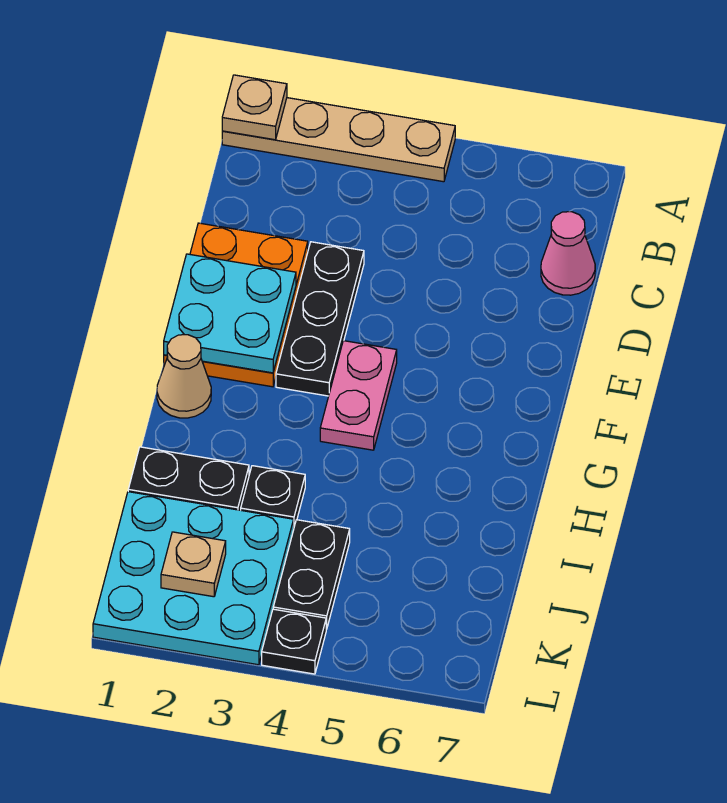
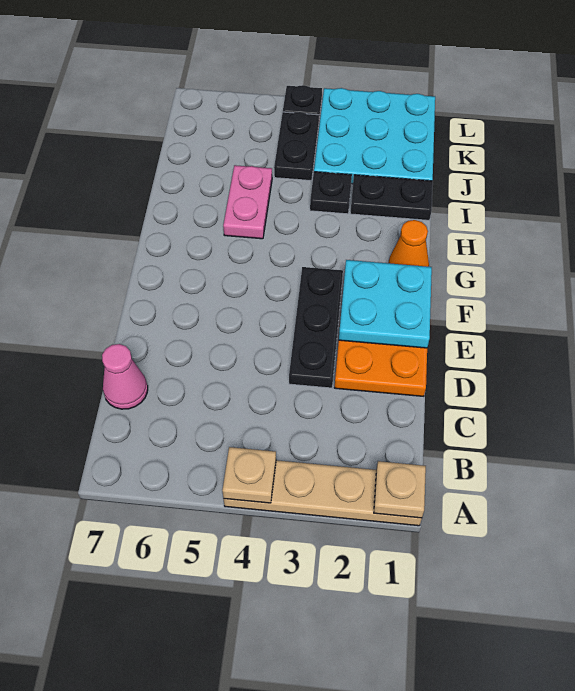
pink 1x2 plate [320,341,397,450] -> pink 1x2 plate moved to [223,165,272,239]
tan 1x1 cone [157,335,211,418] -> orange 1x1 cone [389,220,429,267]
tan 1x1 plate [161,532,226,597] -> tan 1x1 plate moved to [222,447,276,503]

